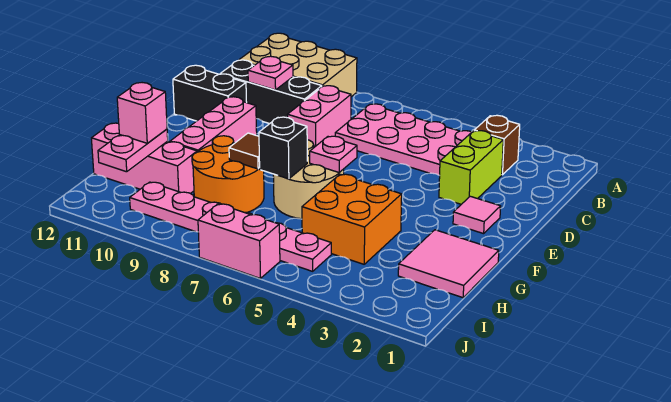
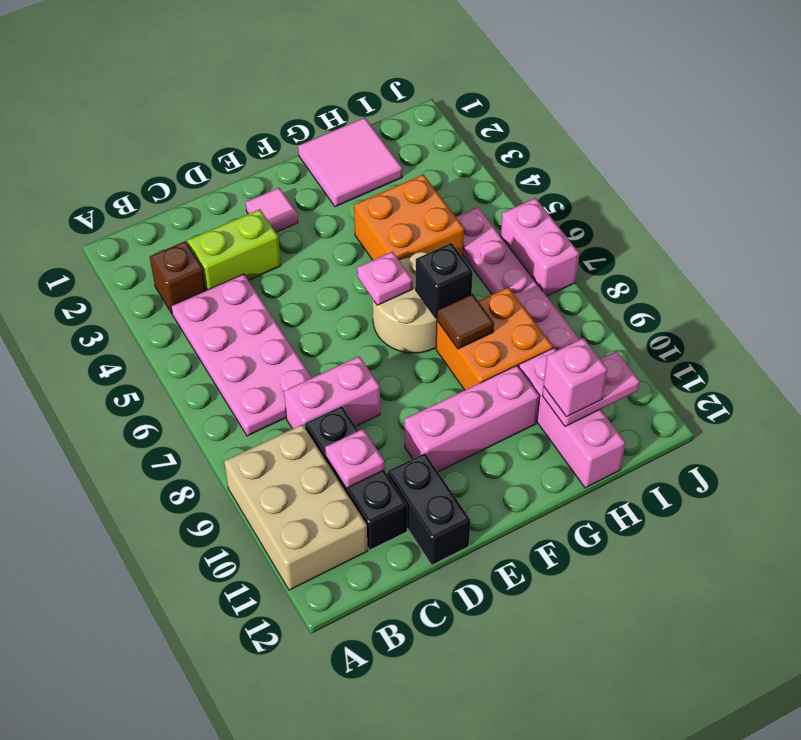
orange 2x2 round brick [192,136,264,213] -> orange 2x2 brick [436,287,553,390]

